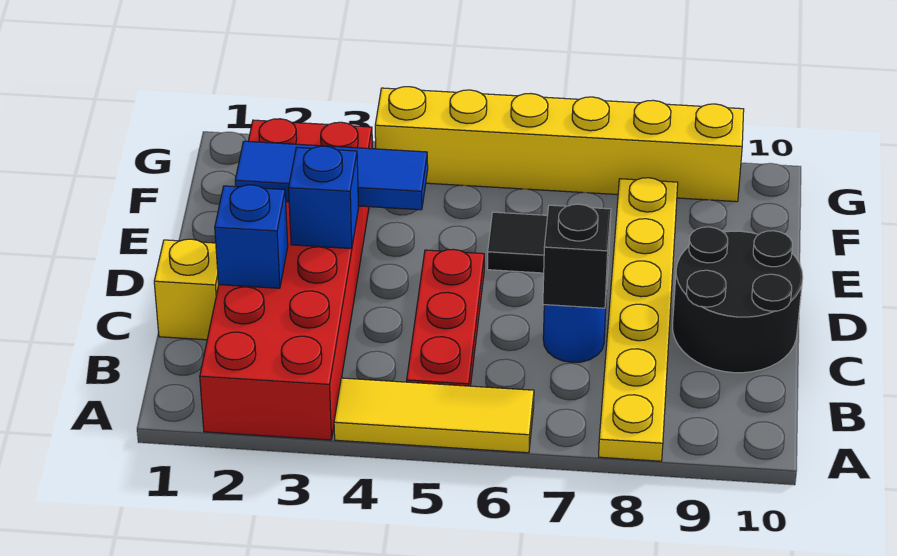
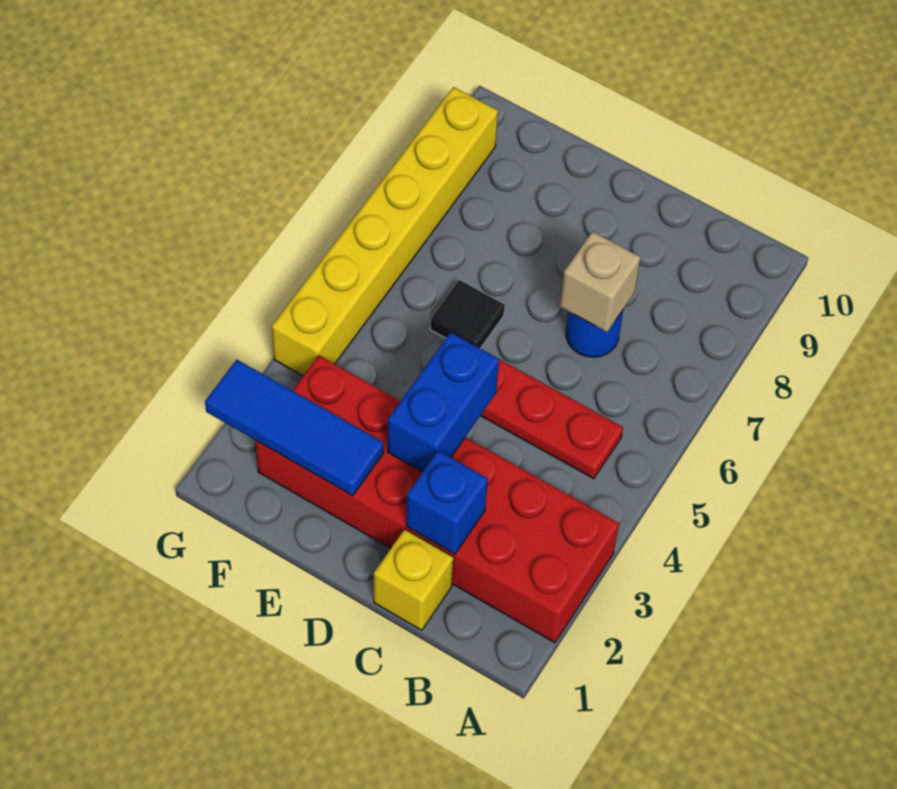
yellow 1x3 tile [334,378,534,453] -> none
yellow 1x6 plate [599,178,678,461] -> none
black 1x1 brick [543,204,611,308] -> tan 1x1 brick [560,232,640,332]
black 2x2 round brick [673,227,803,373] -> none
blue 1x1 brick [289,146,359,249] -> blue 1x2 brick [388,332,499,472]
blue 1x3 tile [235,141,428,210] -> blue 1x3 tile turned to [205,360,384,496]

